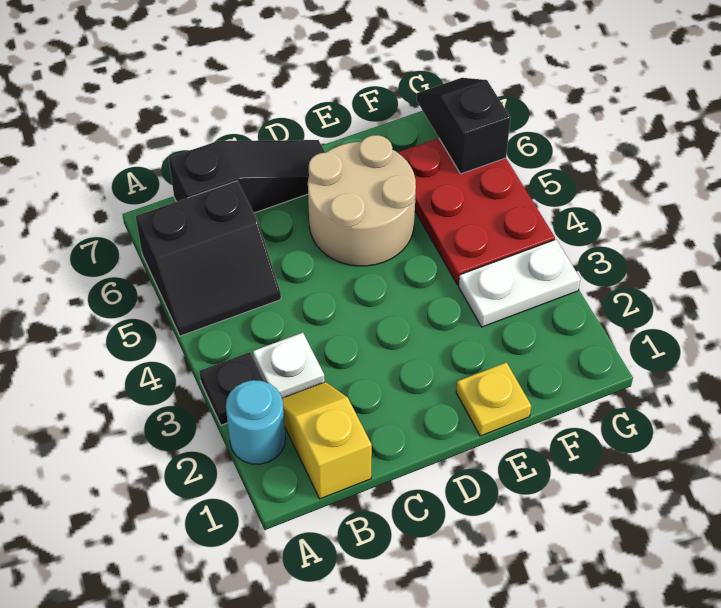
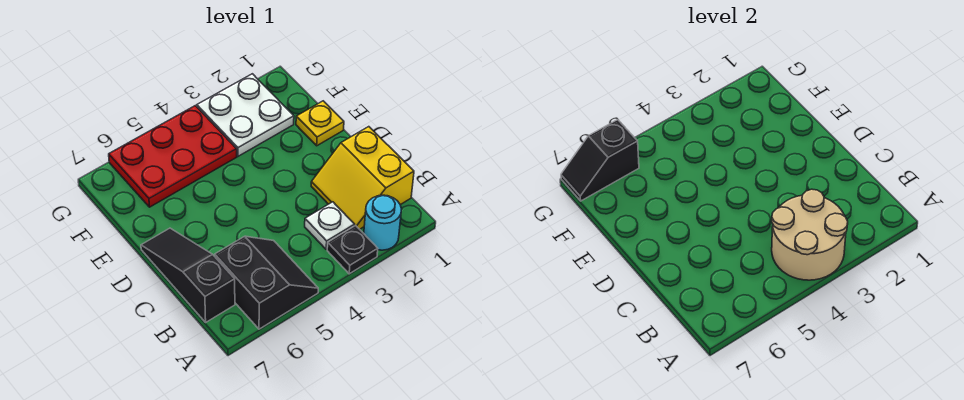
yellow 1x2 slope [282,382,372,499] -> yellow 2x2 slope [311,127,414,229]
tan 2x2 round brick [308,135,416,266] -> tan 2x2 round brick moved to [772,189,848,280]
white 1x2 plate [459,240,580,327] -> white 2x2 plate [197,74,294,156]

